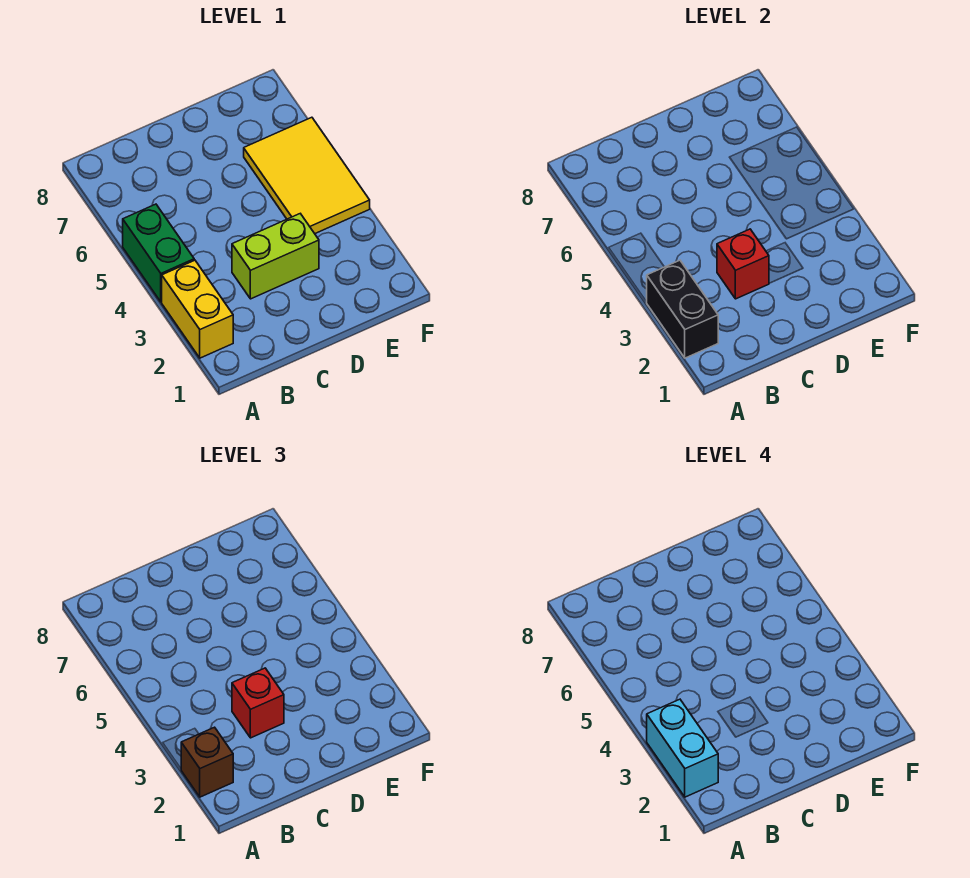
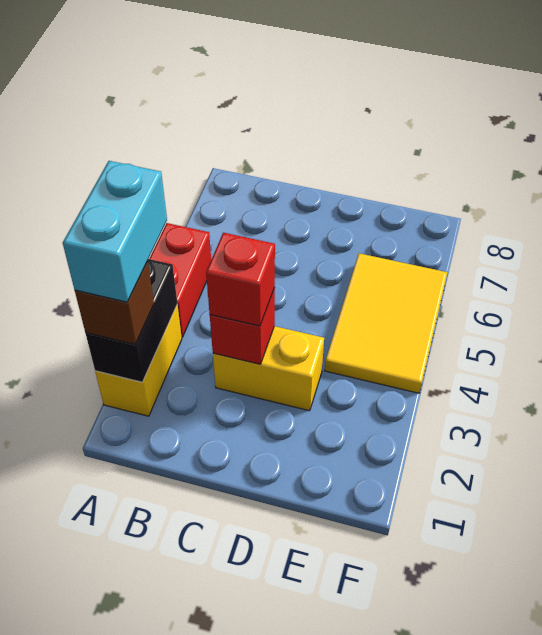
green 1x2 brick [123,204,194,302] -> red 1x2 brick [149,223,211,337]
lime 1x2 brick [232,214,319,299] -> yellow 1x2 brick [213,326,324,411]

